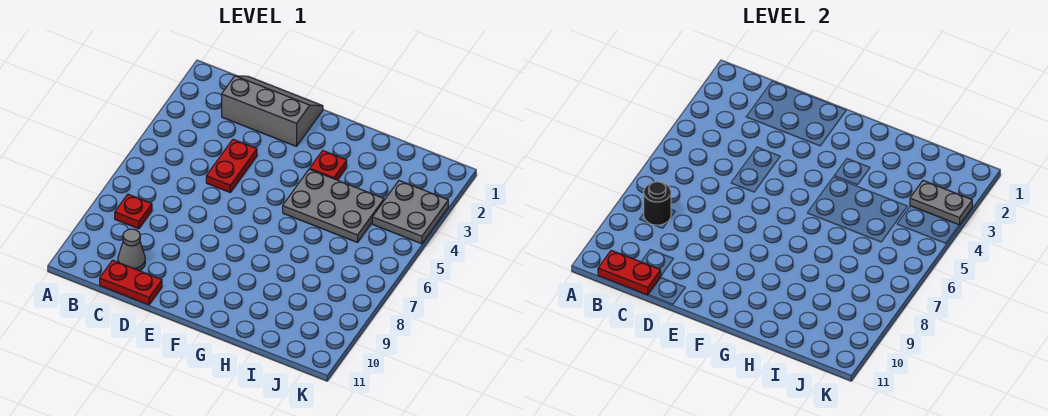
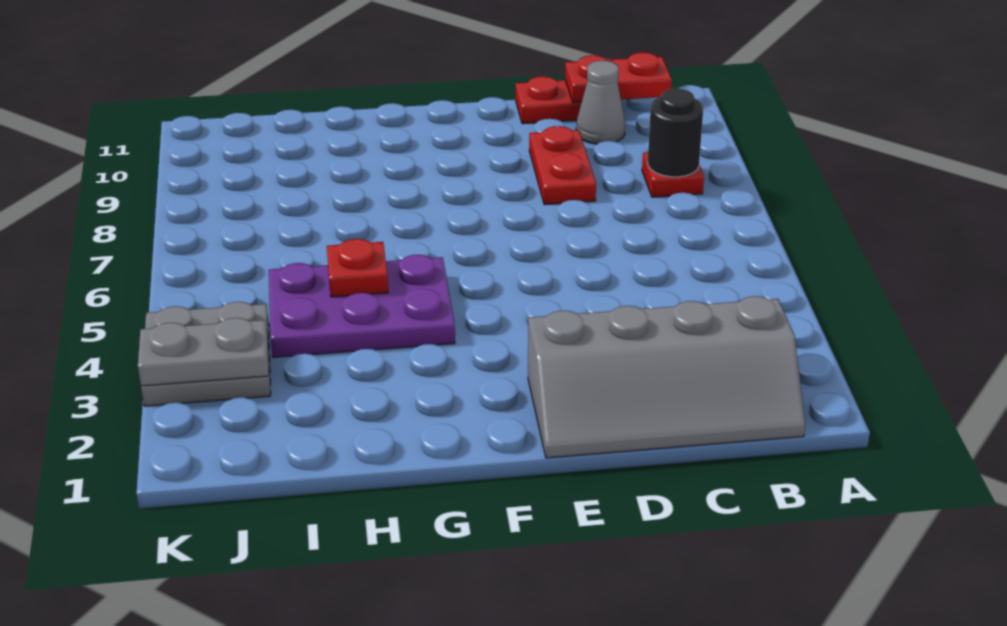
grey 2x3 slope [222,76,323,146] -> grey 2x4 slope [528,296,805,458]
red 1x2 plate [206,139,257,192] -> red 1x2 plate moved to [529,126,596,205]
red 1x1 plate [310,151,347,180] -> red 1x1 plate moved to [327,239,388,297]
grey 2x3 plate [283,169,384,243] -> purple 2x3 plate [269,255,455,357]

